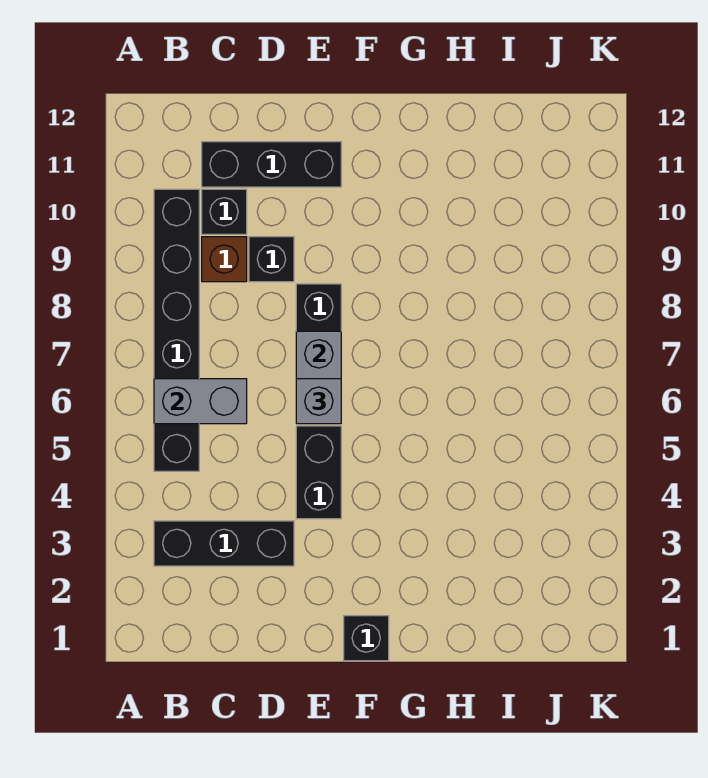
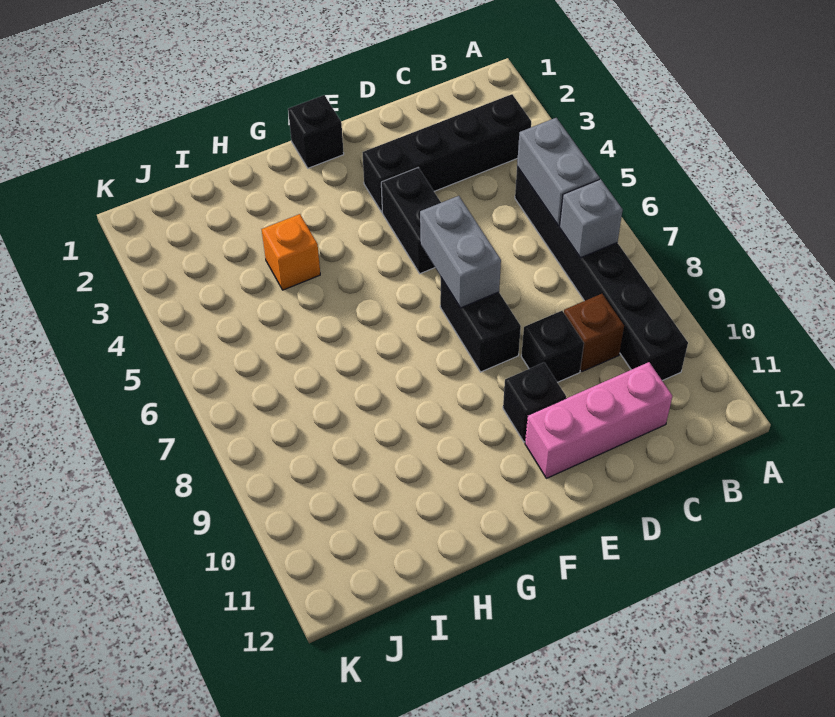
black 1x3 brick [154,521,294,566] -> black 1x4 brick [363,94,531,212]
grey 1x2 brick [154,379,247,424] -> grey 1x2 brick turned to [517,118,600,226]
black 1x1 brick [202,189,247,234] -> black 1x1 brick moved to [503,363,566,442]
black 1x3 brick [202,142,341,187] -> pink 1x3 brick [525,362,672,478]
grey 1x1 brick [296,379,341,424] -> grey 1x1 brick moved to [560,179,623,258]
none -> orange 1x1 brick [262,214,320,290]

